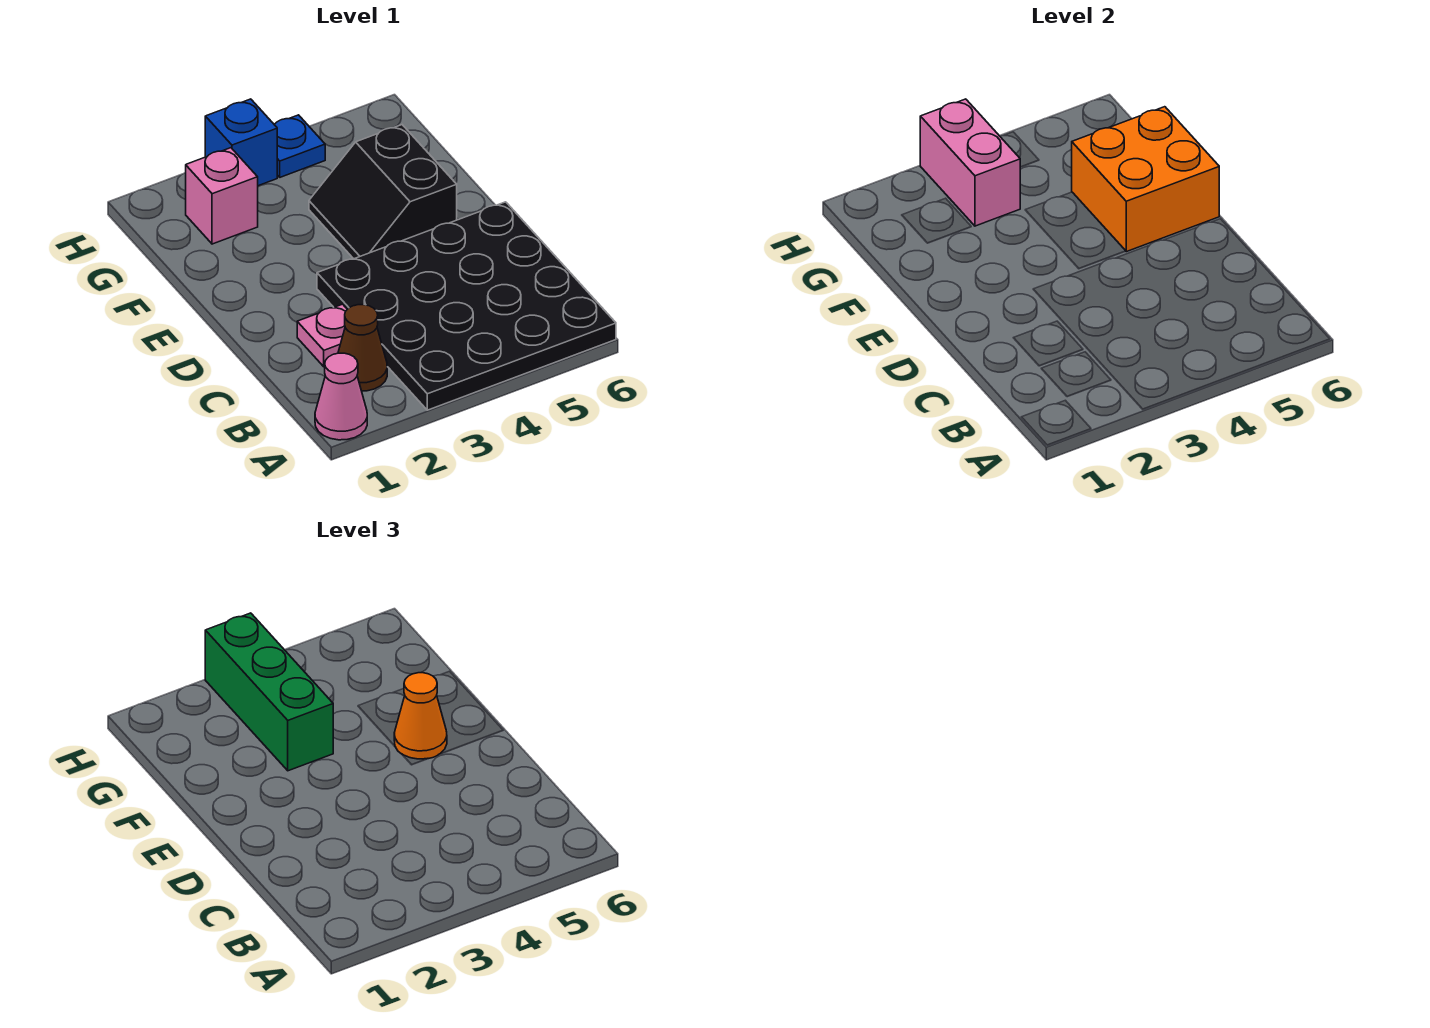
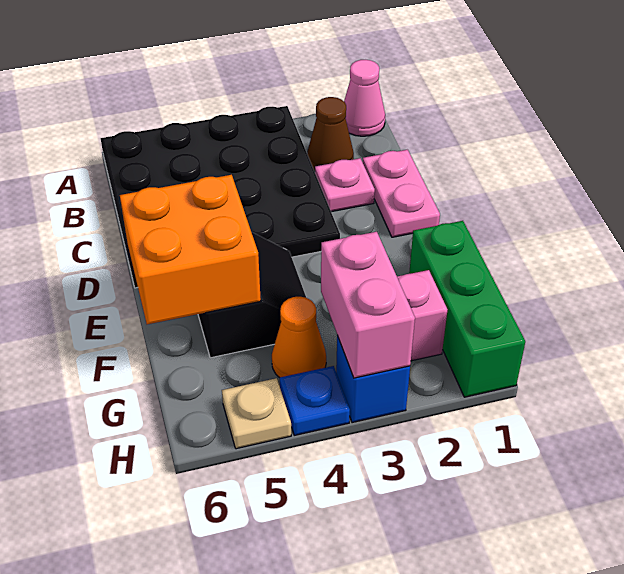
none -> pink 1x2 plate [363,150,440,237]
orange 1x1 cone [394,673,447,759] -> orange 1x1 cone moved to [272,297,326,378]
green 1x3 brick [205,613,333,771] -> green 1x3 brick moved to [409,221,525,397]
none -> tan 1x1 plate [222,378,291,449]

